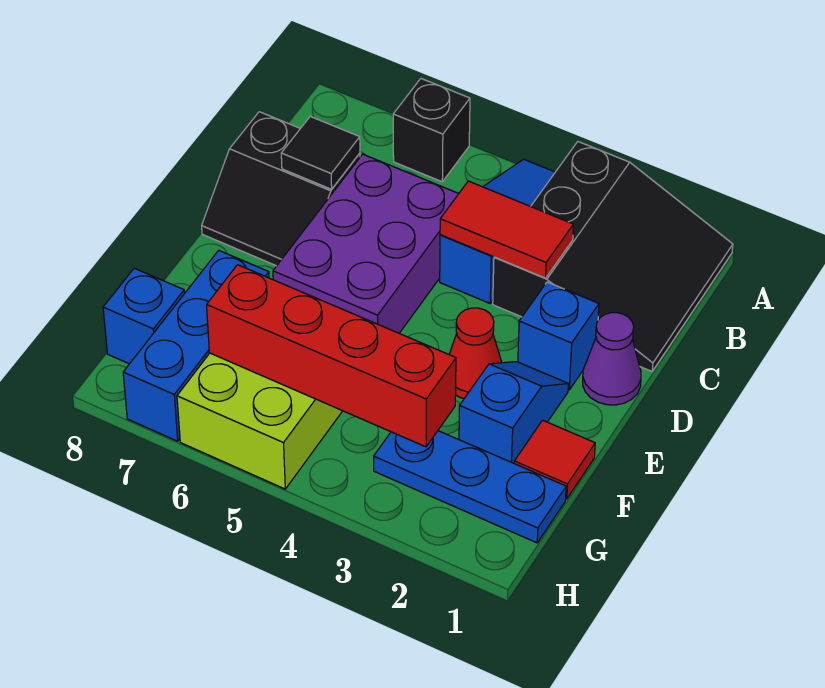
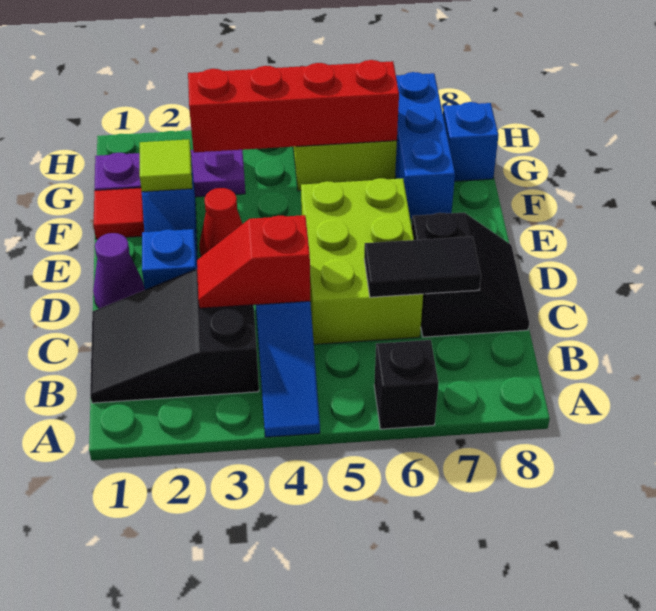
black 3x3 slope [493,142,733,371] -> black 2x3 slope [90,269,259,403]
red 1x2 tile [440,181,573,278] -> red 1x2 slope [197,215,310,308]
purple 2x3 brick [273,154,459,333] -> lime 2x3 brick [301,178,423,344]
black 2x2 slope [202,112,360,266] -> black 2x2 slope turned to [412,213,529,337]
black 1x1 tile [281,116,360,189] -> black 1x2 tile [364,236,481,297]
none -> lime 1x1 tile [140,139,192,192]
blue 1x3 plate [374,431,566,543] -> purple 1x3 plate [94,150,245,197]

